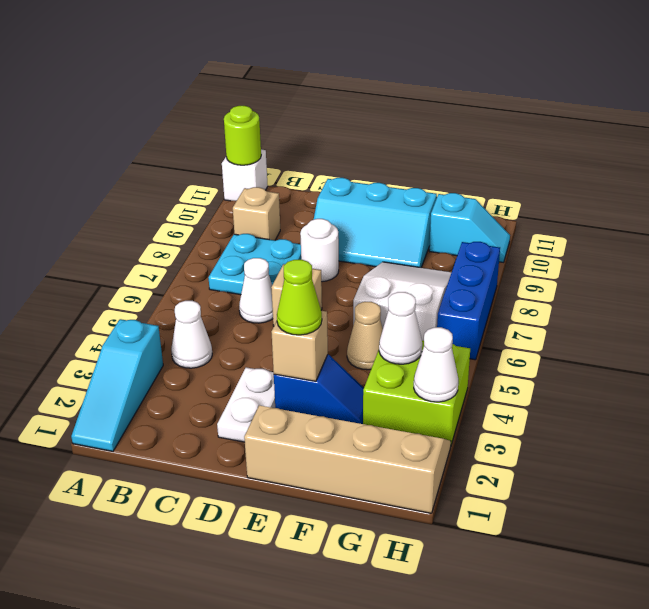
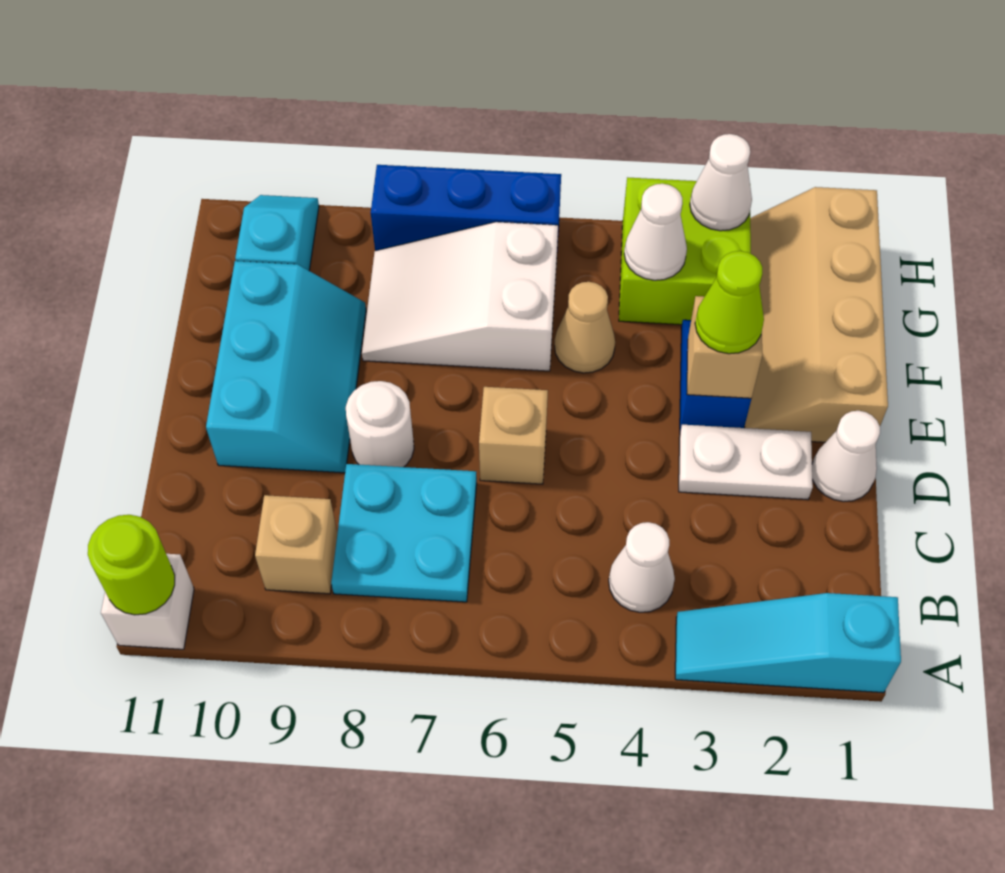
cyan 1x3 slope [71,319,163,451] -> cyan 1x3 slope turned to [675,593,901,693]
white 1x1 cone [239,258,273,323] -> white 1x1 cone moved to [812,411,880,502]

